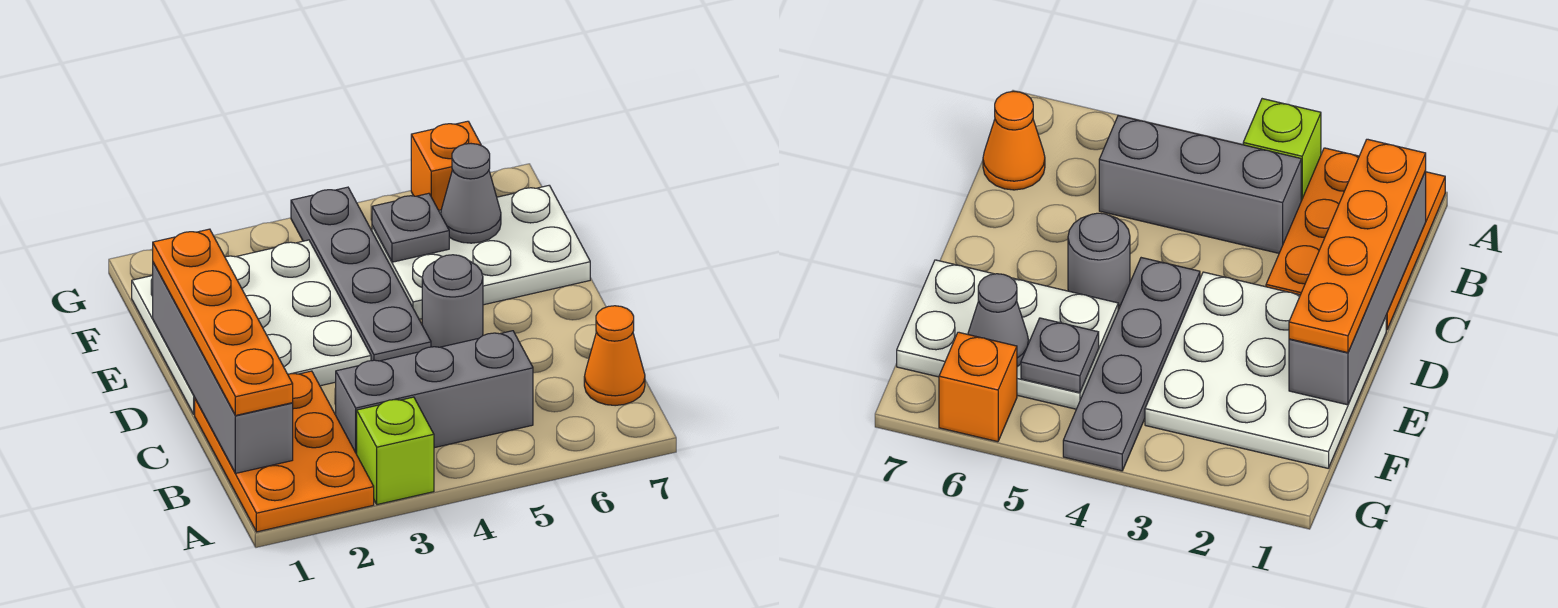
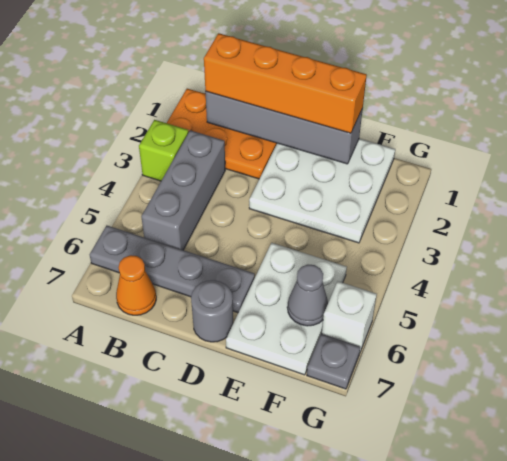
orange 1x4 plate [153,229,293,416] -> orange 1x4 brick [204,33,367,133]
grey 1x4 plate [291,187,431,361] -> grey 1x4 plate moved to [90,226,255,313]
grey 1x1 round brick [422,255,483,347] -> grey 1x1 round brick moved to [191,280,233,342]
grey 1x1 plate [372,193,449,262] -> grey 1x1 plate moved to [307,334,360,389]
orange 1x1 brick [411,121,481,210] -> white 1x1 brick [322,281,377,352]

